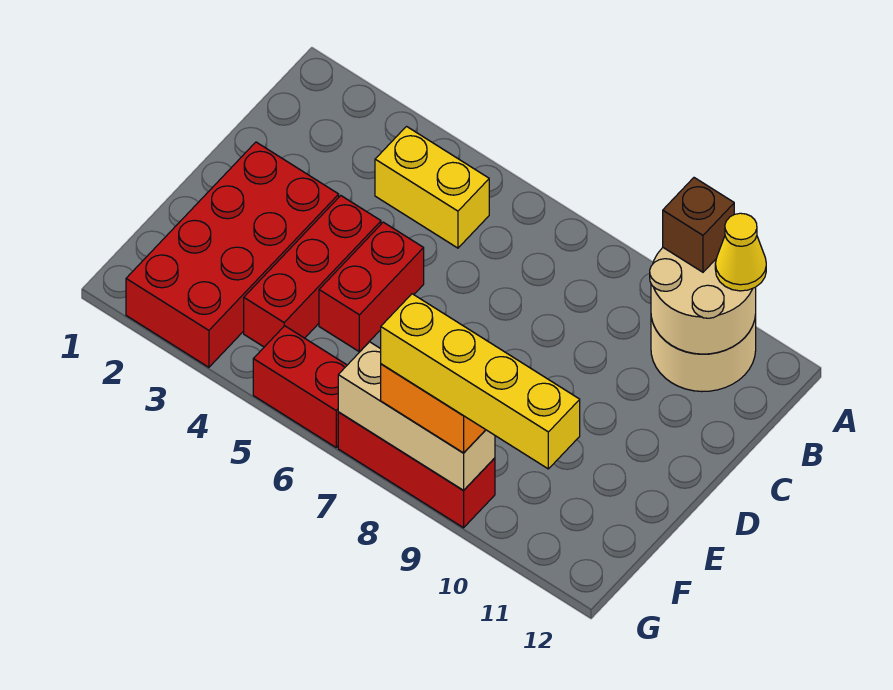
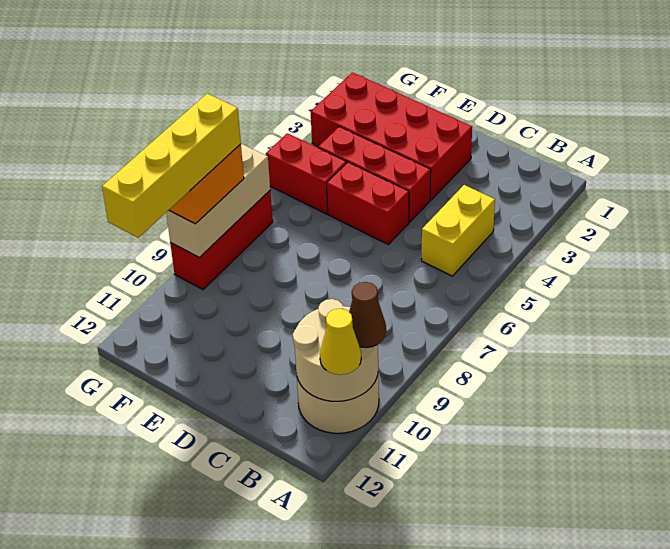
brown 1x1 brick [663,178,734,272] -> brown 1x1 cone [349,282,386,348]
red 1x2 brick [253,326,347,447] -> red 1x2 brick turned to [266,133,346,214]

